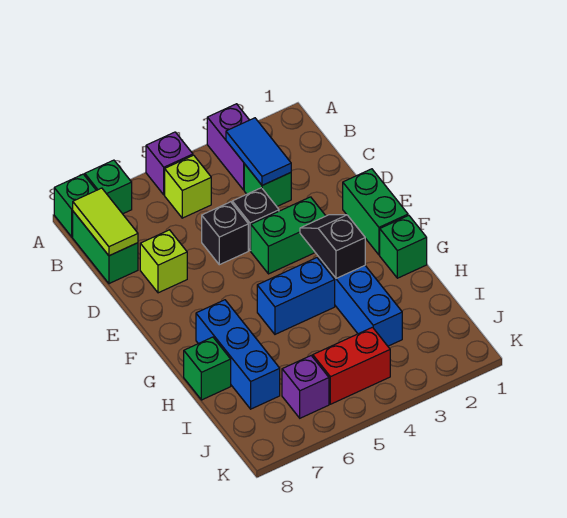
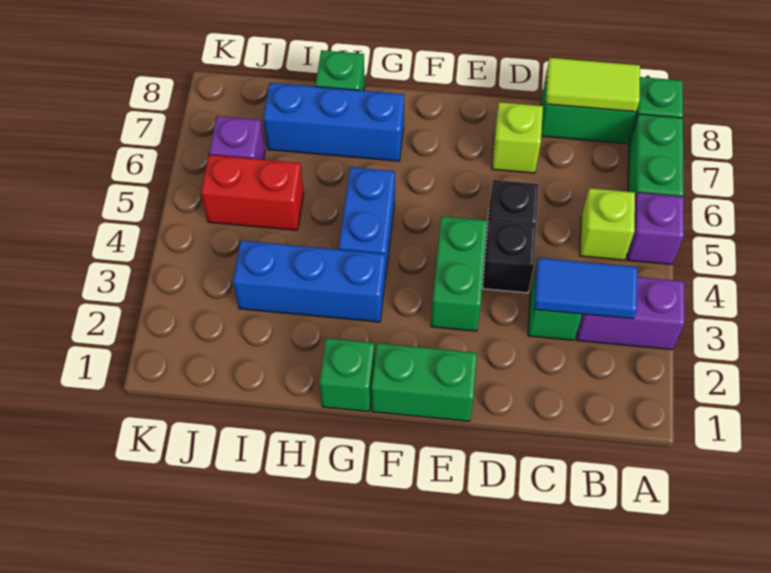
green 1x1 brick [85,160,132,214] -> green 1x2 brick [628,114,684,198]
black 1x2 slope [300,215,365,278] -> none
red 1x2 brick [313,327,390,404] -> red 1x2 brick turned to [201,155,304,230]

